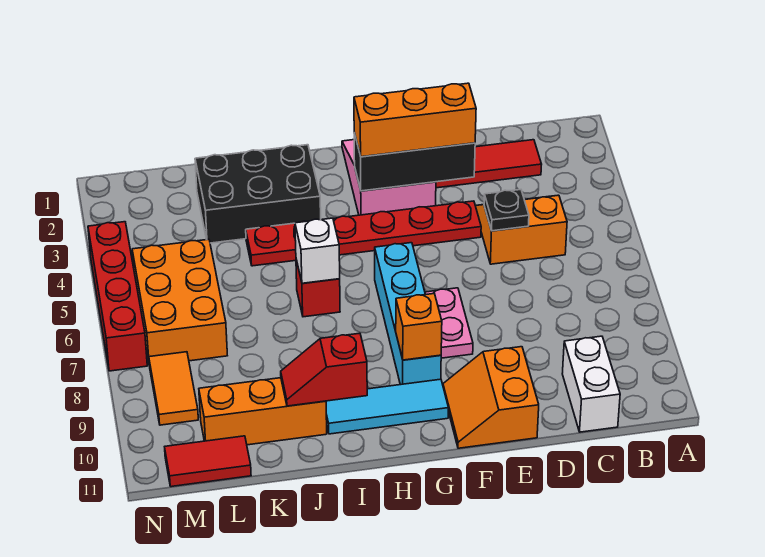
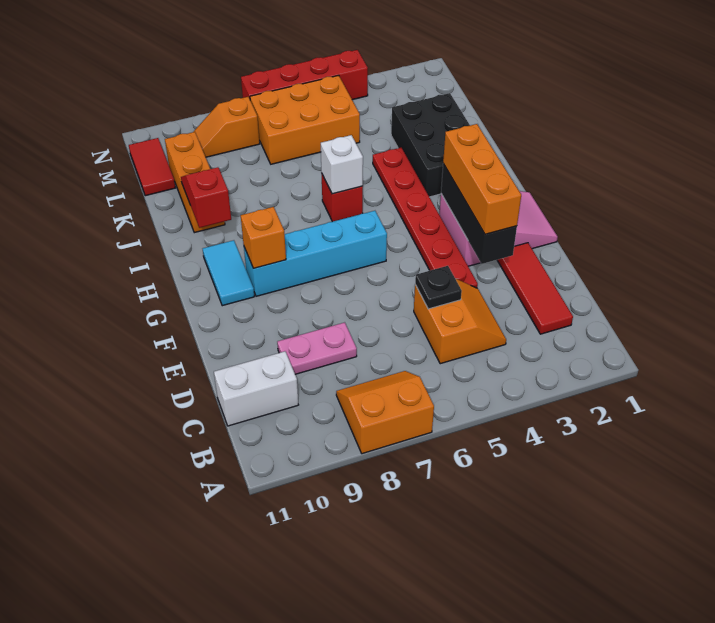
orange 2x2 slope [443,347,539,448] -> orange 2x2 slope moved to [336,371,434,454]
pink 1x2 plate [425,288,473,358] -> pink 1x2 plate moved to [277,322,357,374]
cyan 1x3 tile [326,379,449,434] -> cyan 1x2 tile [203,240,254,306]
orange 1x2 tile [149,352,198,425] -> orange 1x2 slope [194,97,260,157]

